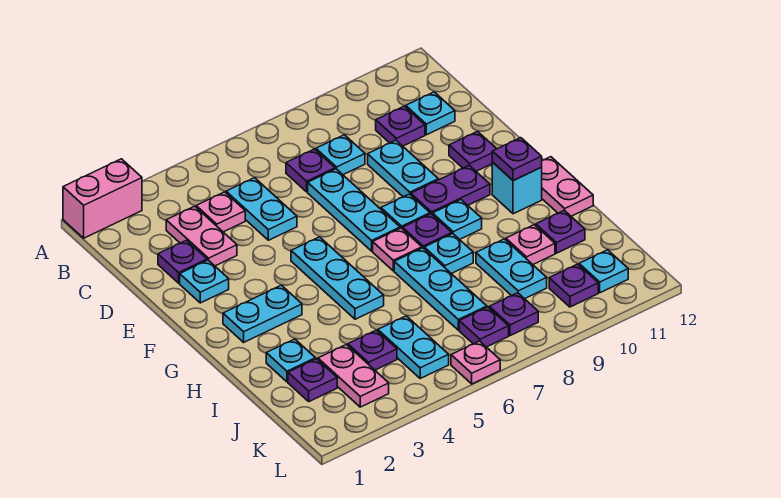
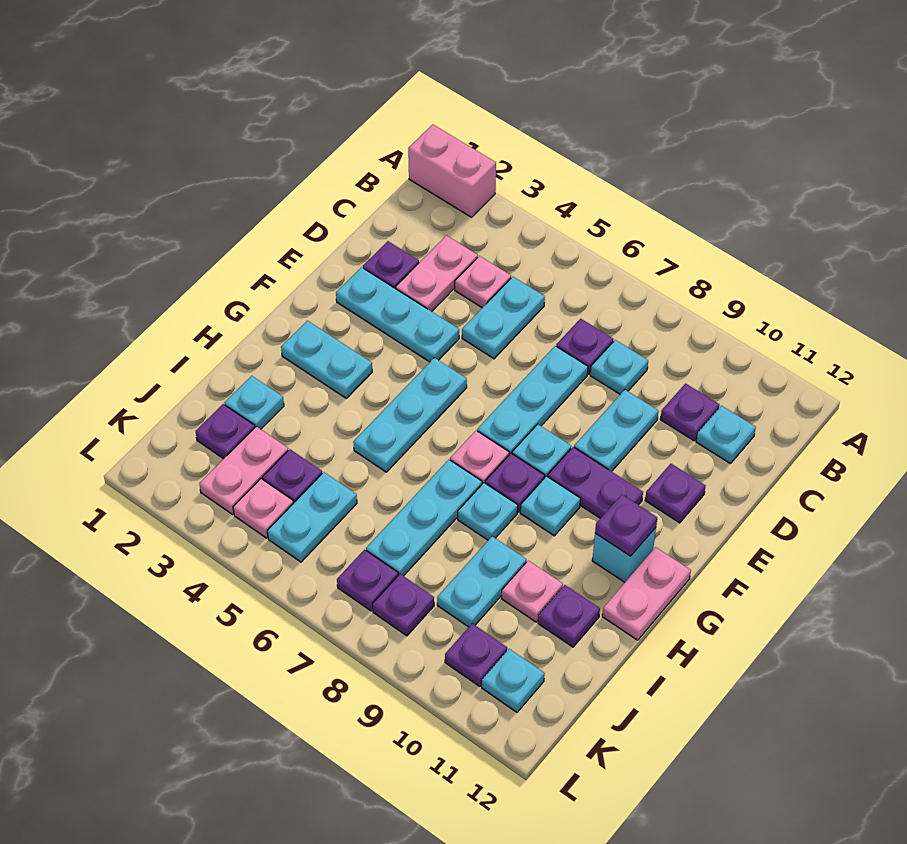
cyan 1x1 plate [180,260,229,303] -> cyan 1x3 plate [336,267,459,362]
pink 1x1 plate [451,341,500,384] -> pink 1x1 plate moved to [233,479,294,538]

